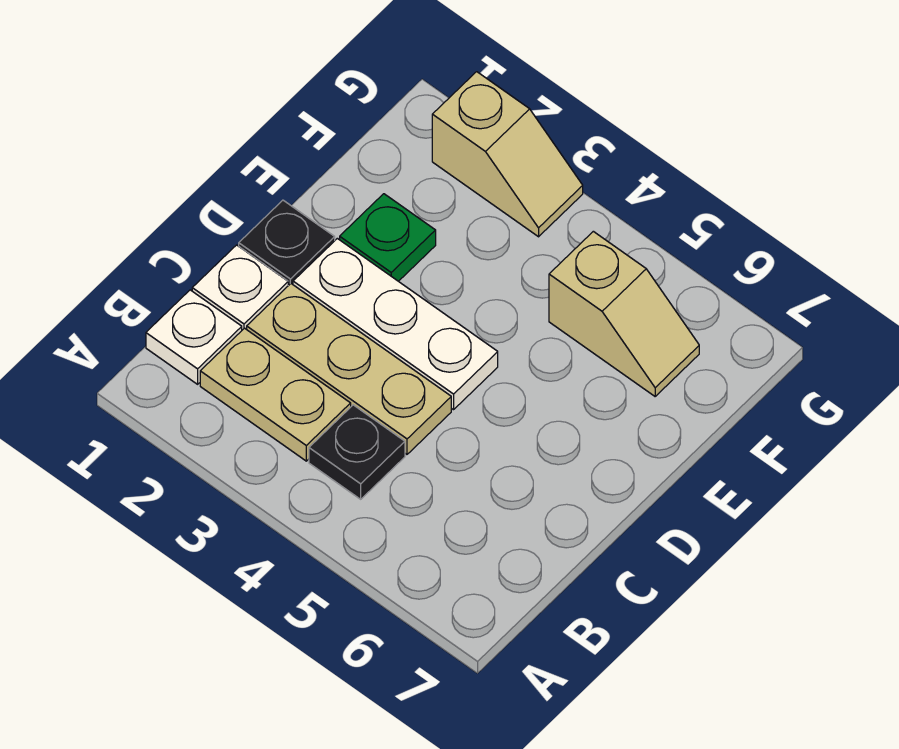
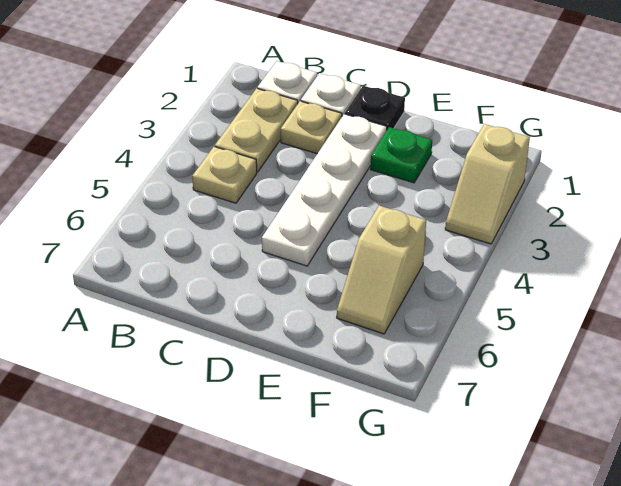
black 1x1 plate [309,405,405,499] -> tan 1x1 plate [192,147,257,203]
tan 1x3 plate [247,284,451,454] -> tan 1x1 plate [281,101,342,154]
white 1x3 plate [293,238,498,410] -> white 1x4 plate [262,114,387,266]

